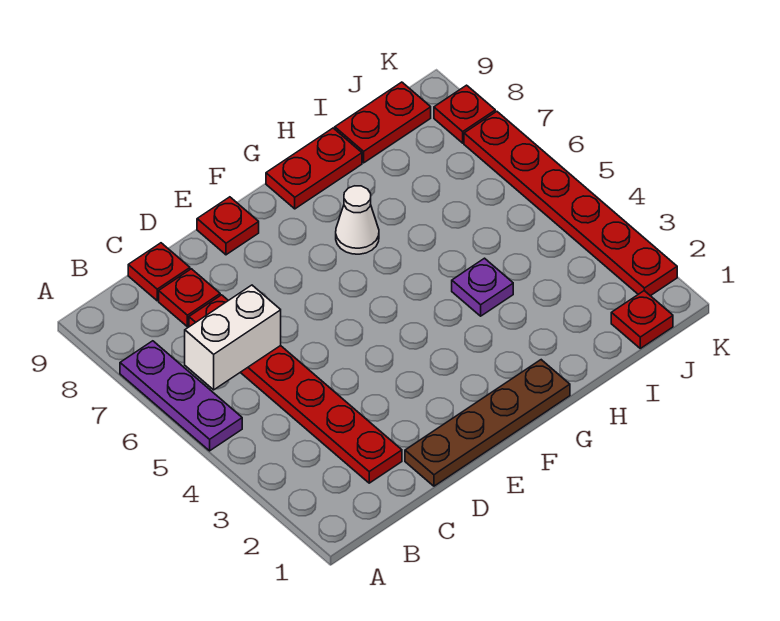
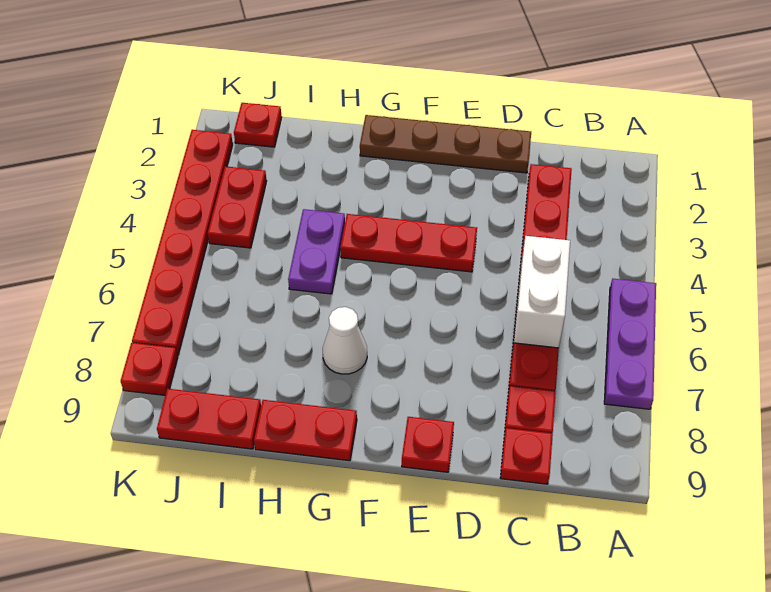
white 1x2 brick [185,285,281,390] -> white 1x2 brick turned to [514,236,570,348]
none -> red 1x3 plate [340,214,477,272]
purple 1x1 plate [452,258,513,316] -> purple 1x2 plate [288,209,345,294]
none -> red 1x2 plate [208,166,267,248]

